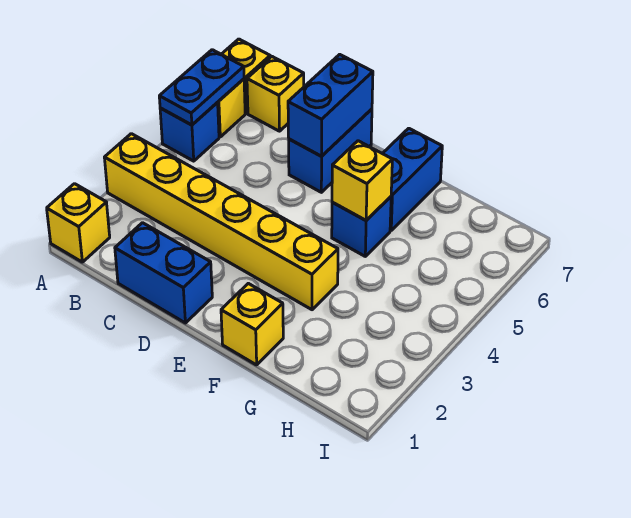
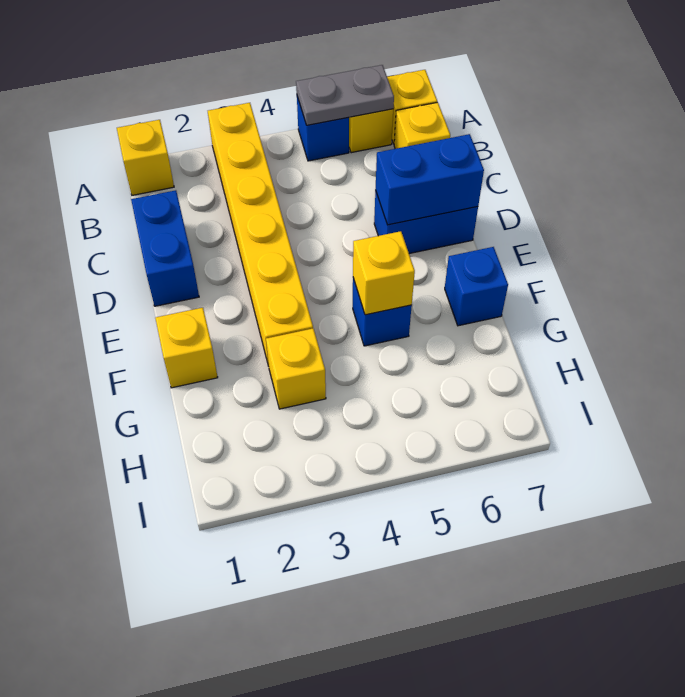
blue 1x2 plate [159,50,244,125] -> grey 1x2 plate [296,65,394,125]
blue 1x2 brick [382,128,442,230] -> blue 1x1 brick [445,247,508,326]
none -> yellow 1x1 brick [266,329,326,409]

